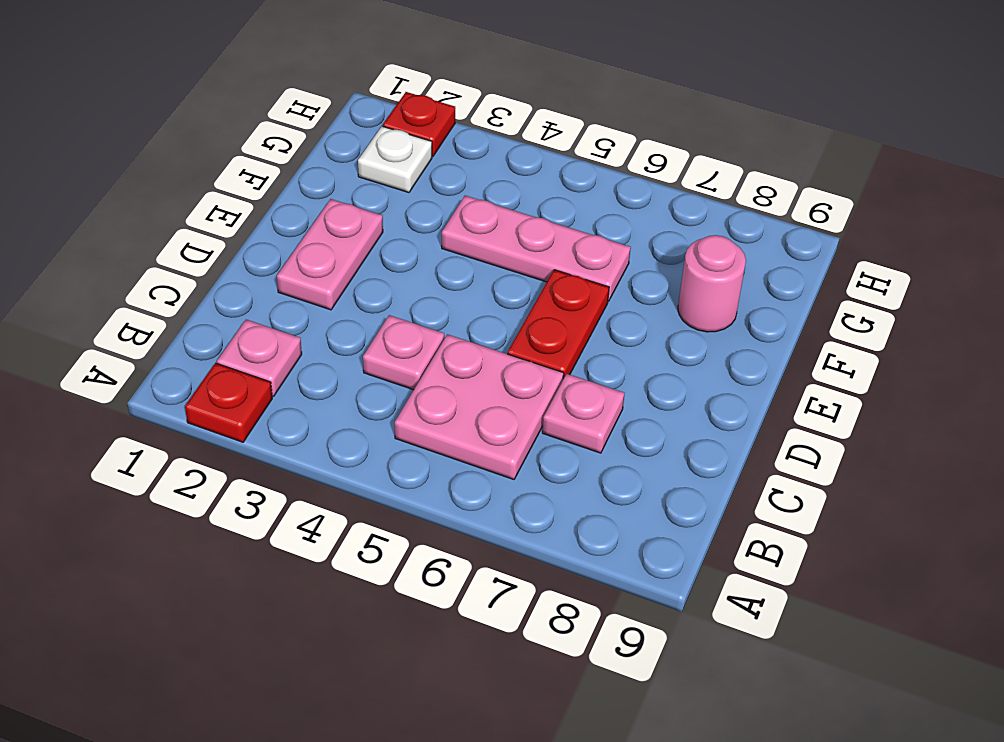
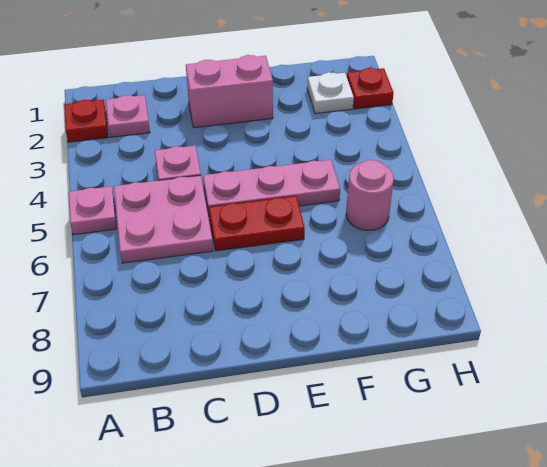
pink 1x1 plate [542,374,625,453] -> pink 1x1 plate moved to [69,186,117,235]
pink 1x2 plate [277,199,383,310] -> pink 1x2 brick [186,55,273,128]
pink 1x3 plate [442,196,631,302] -> pink 1x3 plate turned to [203,160,340,213]
pink 1x1 round brick [678,235,746,332] -> pink 1x1 round brick moved to [346,160,394,230]

